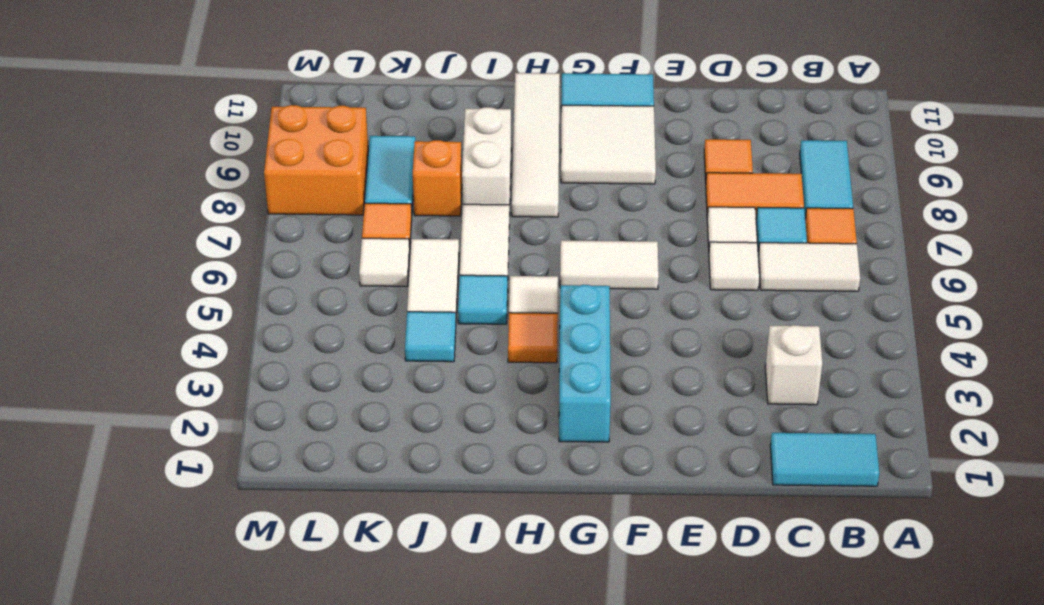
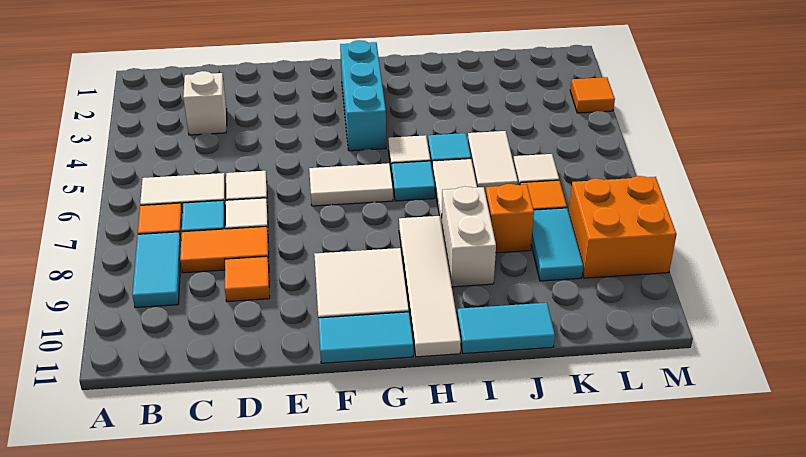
cyan 1x2 tile [770,433,879,486] -> cyan 1x2 tile moved to [457,303,555,354]
orange 1x1 tile [508,313,558,363] -> orange 1x1 tile moved to [570,77,615,113]
cyan 1x1 tile [405,312,456,362] -> cyan 1x1 tile moved to [391,161,435,201]

